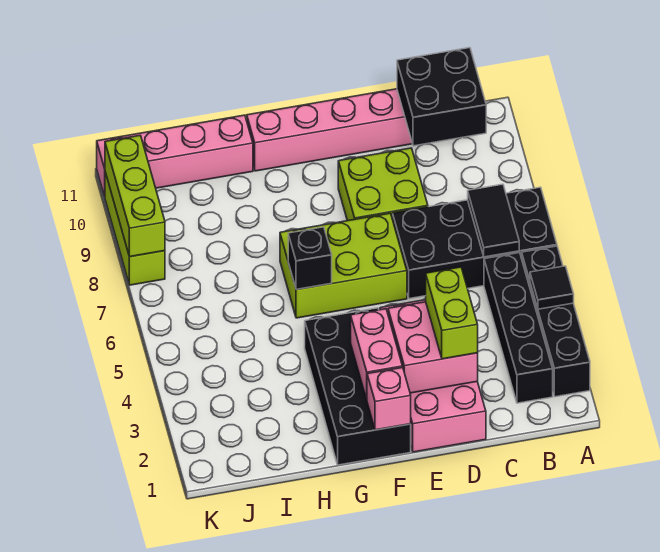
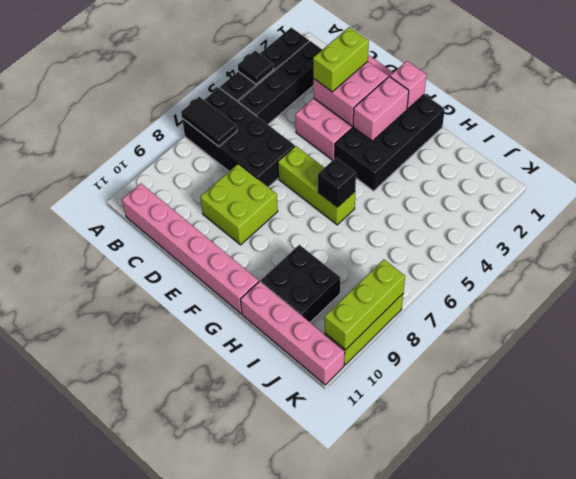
black 1x2 tile [468,184,519,257] -> black 1x2 tile turned to [181,97,237,146]
black 2x2 brick [397,48,486,146] -> black 2x2 brick moved to [261,245,340,322]
lime 2x3 brick [280,213,407,318] -> lime 1x3 brick [278,146,355,225]

